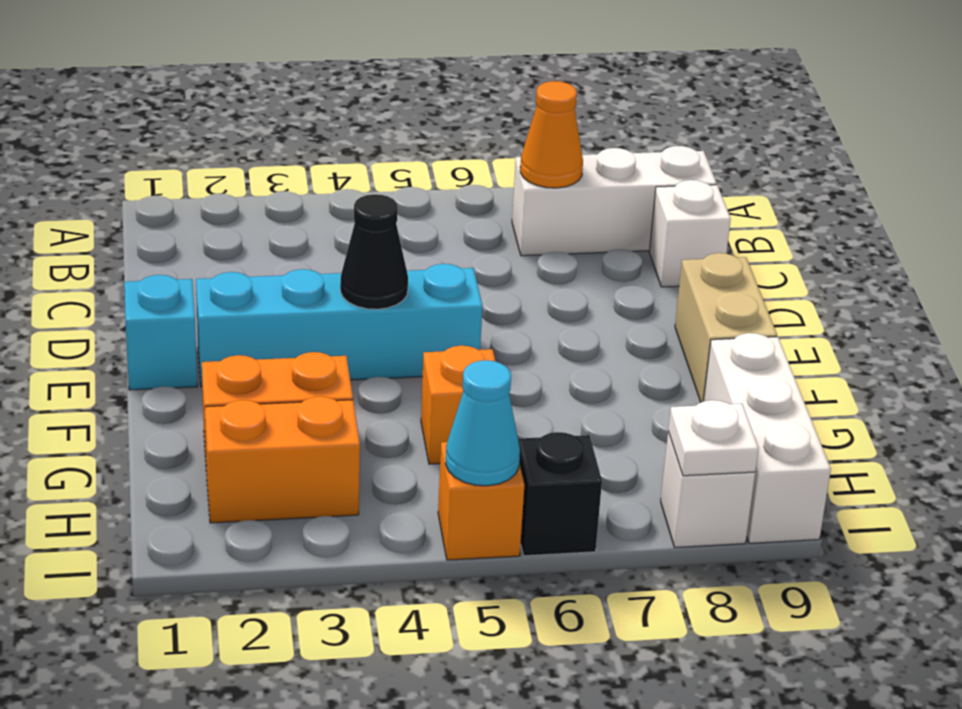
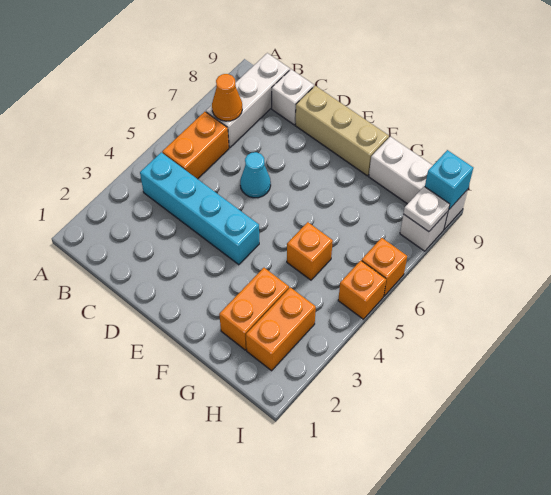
none -> orange 1x2 brick [162,112,229,179]
cyan 1x1 brick [124,275,197,390] -> cyan 1x1 brick moved to [425,150,473,209]
cyan 1x4 brick [196,264,482,387] -> cyan 1x4 brick turned to [140,152,259,265]
black 1x1 cone [340,194,408,309] -> none
tan 1x2 brick [675,253,777,402] -> tan 1x3 brick [295,86,389,176]
cyan 1x1 cone [446,360,520,486] -> cyan 1x1 cone moved to [240,152,271,198]
black 1x1 brick [518,432,602,556] -> orange 1x1 brick [361,238,407,296]

